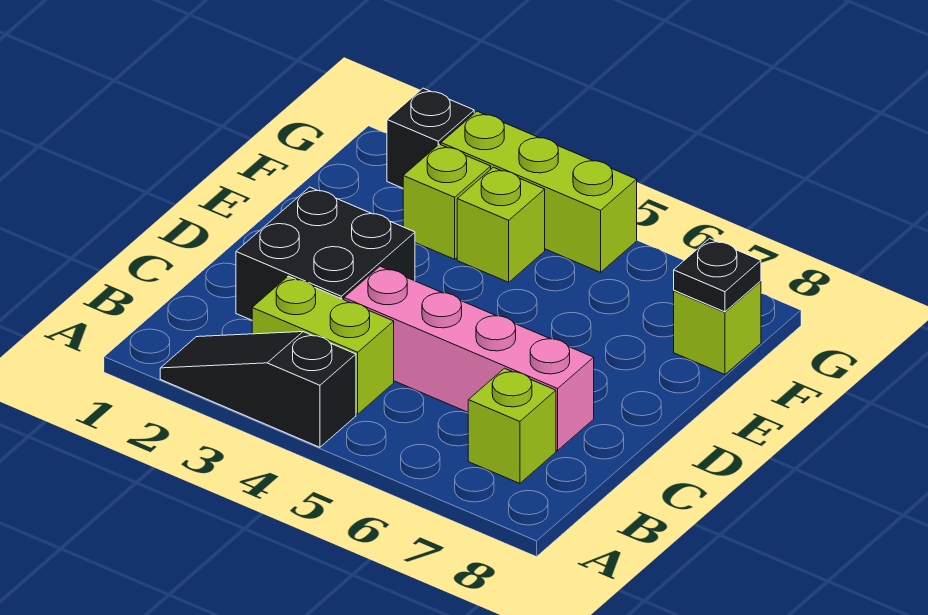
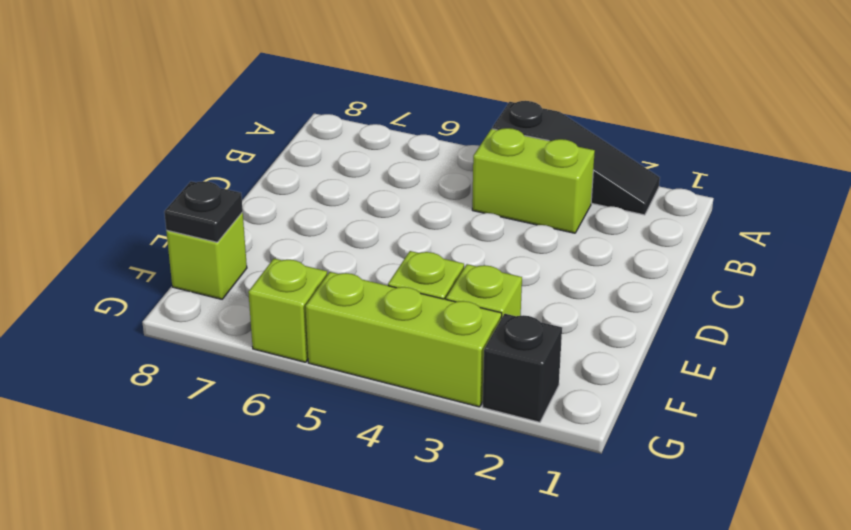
lime 1x1 brick [468,368,556,483] -> lime 1x1 brick moved to [248,259,327,362]
black 2x2 brick [236,187,415,320] -> none
pink 1x4 brick [344,266,594,450] -> none

